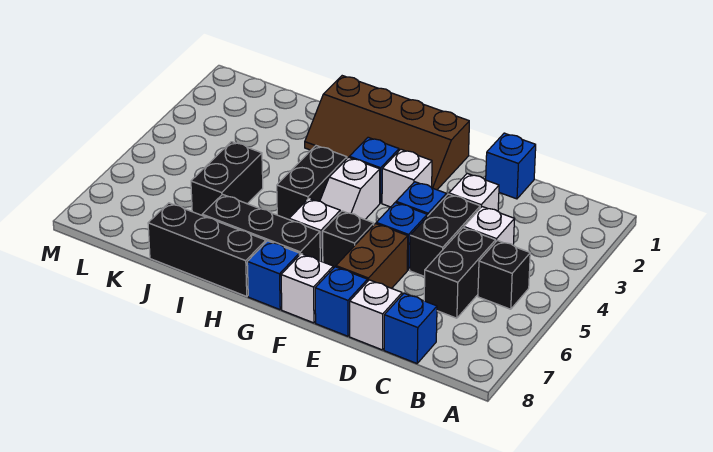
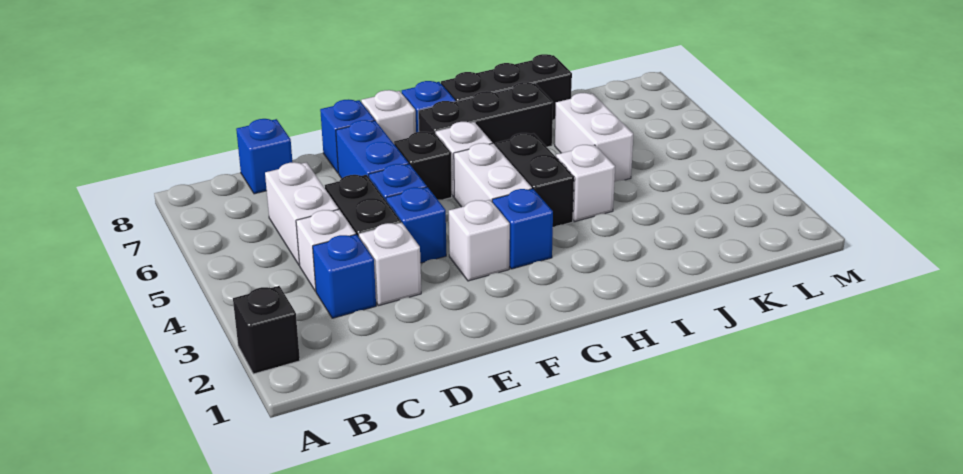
black 1x1 brick [478,241,530,309] -> black 1x1 brick moved to [233,286,300,374]
black 1x2 brick [424,228,496,318] -> white 1x2 brick [265,162,339,265]
blue 1x1 brick [486,133,536,199] -> blue 1x1 brick moved to [313,234,376,318]
white 1x1 brick [350,280,402,350] -> white 1x1 brick moved to [556,145,615,222]
brown 1x2 brick [336,224,408,288] -> blue 1x2 brick [336,120,409,179]
brown 2x4 slope [305,76,469,190] -> none
white 1x2 slope [320,157,380,219] -> white 1x2 brick [454,143,532,207]
black 1x2 brick [191,142,263,215] -> white 1x2 brick [555,93,633,182]

